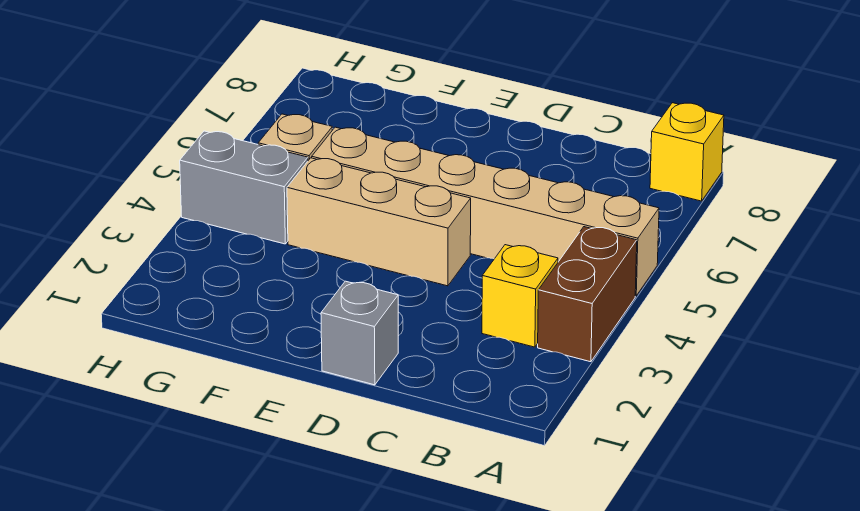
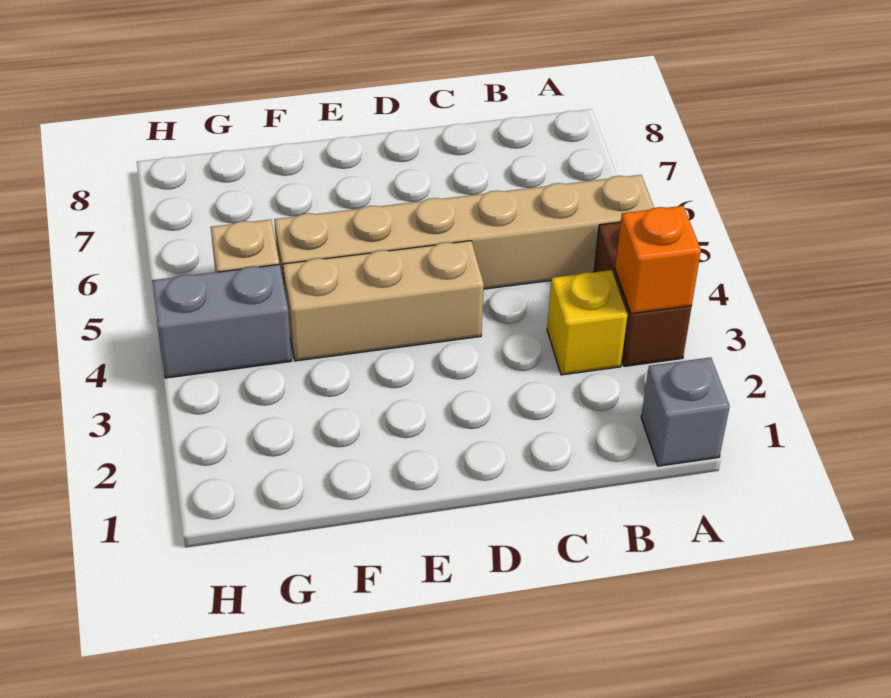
none -> orange 1x1 brick [615,206,701,314]
yellow 1x1 brick [650,103,724,201] -> none
grey 1x1 brick [321,281,398,385] -> grey 1x1 brick moved to [641,357,730,466]

